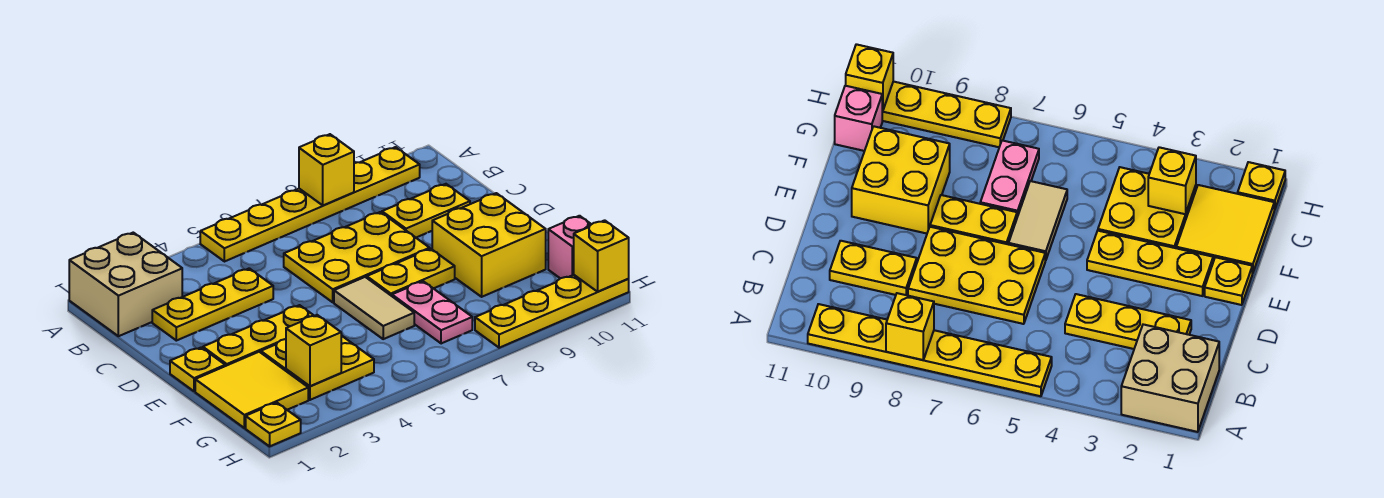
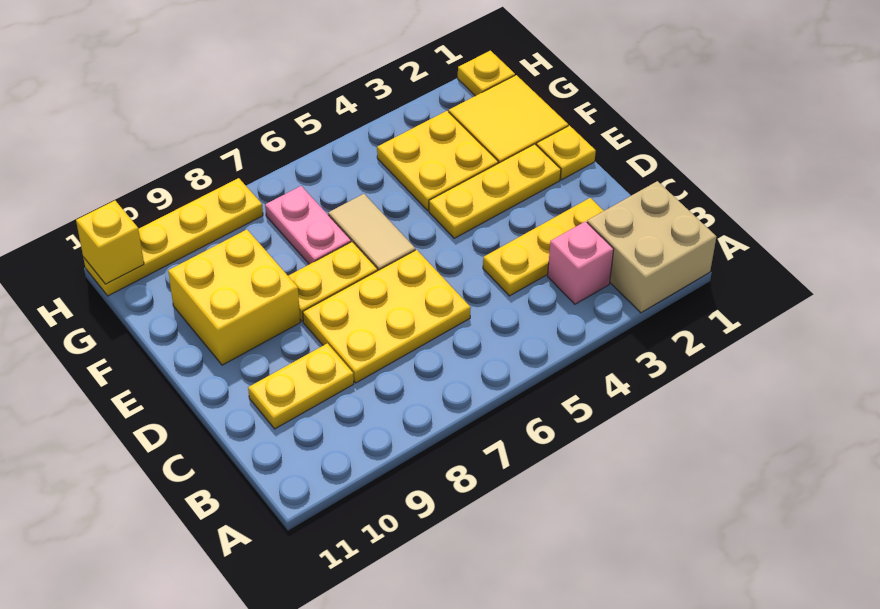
yellow 1x6 plate [200,147,420,262] -> none
yellow 1x1 brick [299,134,354,206] -> none
yellow 1x1 brick [286,315,342,386] -> none
pink 1x1 brick [548,216,591,278] -> pink 1x1 brick moved to [548,221,614,304]

